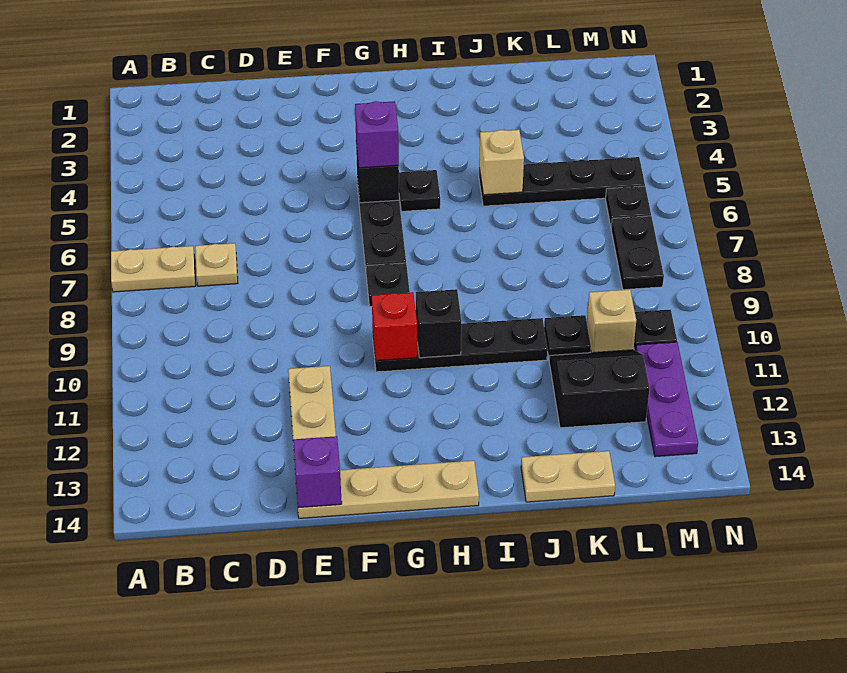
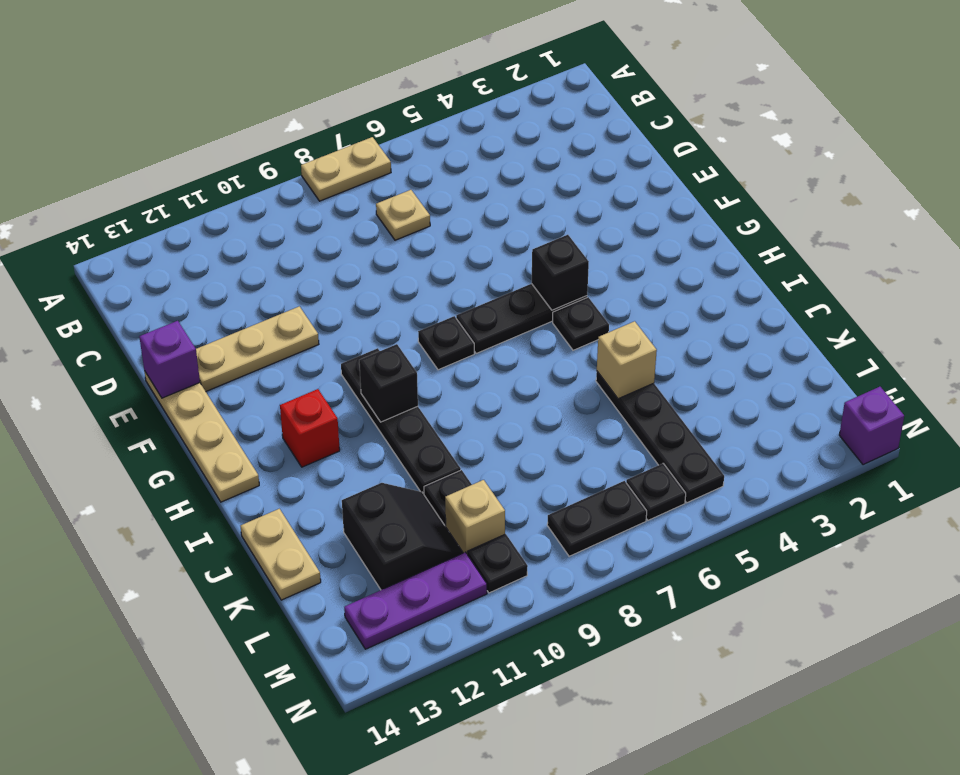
tan 1x2 plate [111,246,196,292] -> tan 1x2 plate turned to [301,137,391,201]
purple 1x1 brick [355,101,399,168] -> purple 1x1 brick moved to [839,387,904,465]
red 1x1 brick [372,292,417,361] -> red 1x1 brick moved to [280,389,340,467]

